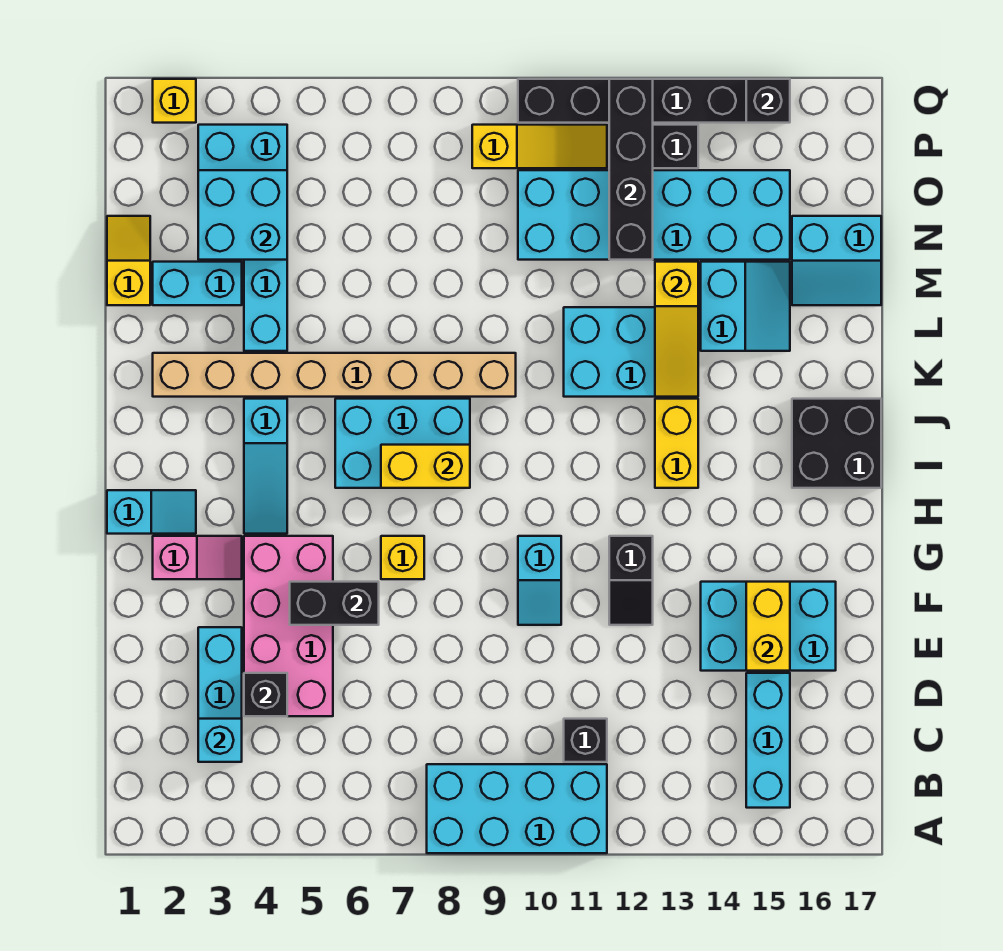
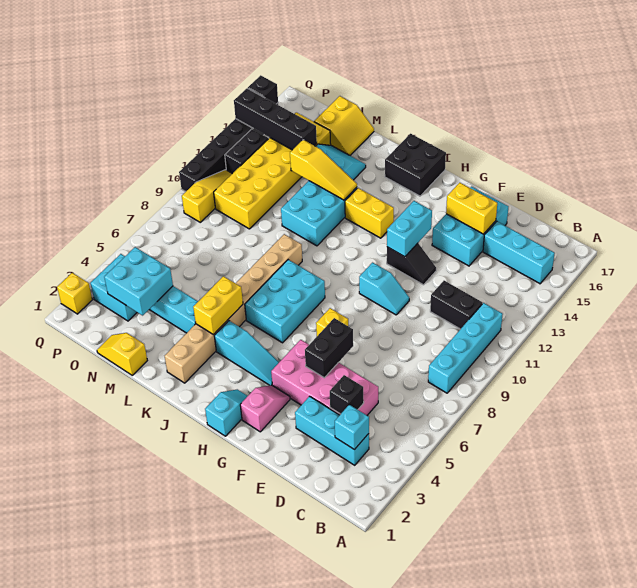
cyan 2x4 brick [427,764,607,853] -> cyan 1x4 brick [428,303,503,393]
black 1x1 brick [564,719,607,762] -> black 1x2 brick [430,281,482,329]
yellow 1x2 brick [381,445,470,488] -> yellow 1x2 brick moved to [193,276,243,335]
cyan 1x2 brick [153,262,242,305] -> cyan 1x2 brick moved to [387,201,432,257]
cyan 2x2 slope [792,216,881,305] -> yellow 2x2 slope [314,96,374,155]
cyan 2x6 brick [518,170,790,260] -> yellow 2x6 brick [214,112,331,229]
black 1x4 brick [609,79,653,260] -> black 1x4 brick moved to [234,88,317,150]

